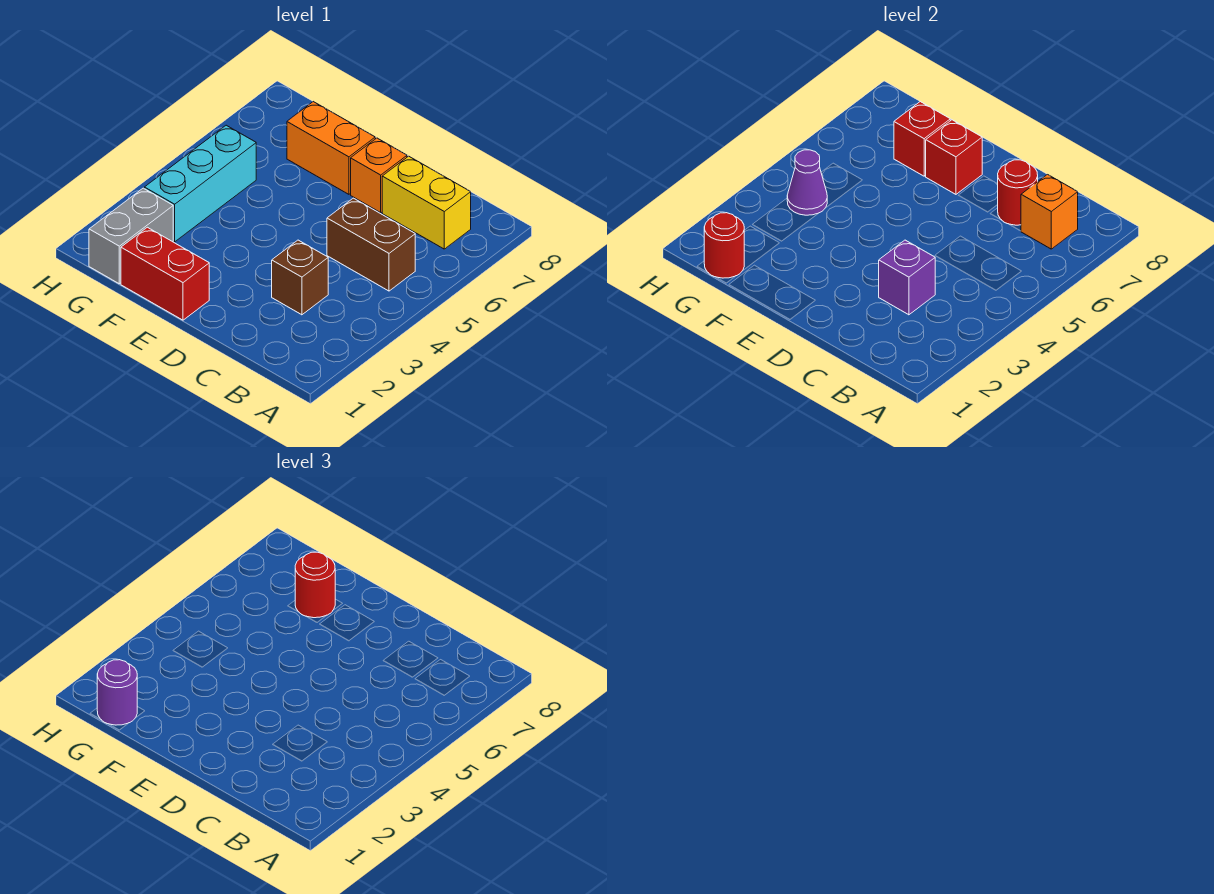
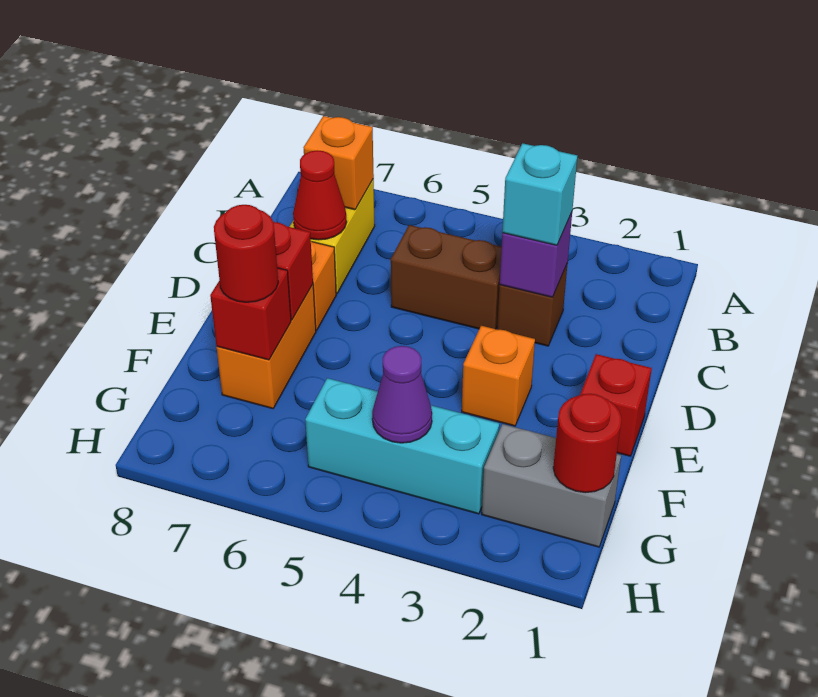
brown 1x2 brick [327,198,415,291] -> brown 1x2 brick turned to [391,225,502,329]
none -> cyan 1x1 brick [502,143,577,245]
red 1x1 round brick [998,160,1038,225] -> red 1x1 cone [293,150,347,240]
red 1x2 brick [121,227,209,320] -> red 1x1 brick [580,354,652,456]
none -> orange 1x1 brick [462,326,535,426]
purple 1x1 round brick [97,660,137,725] -> none

